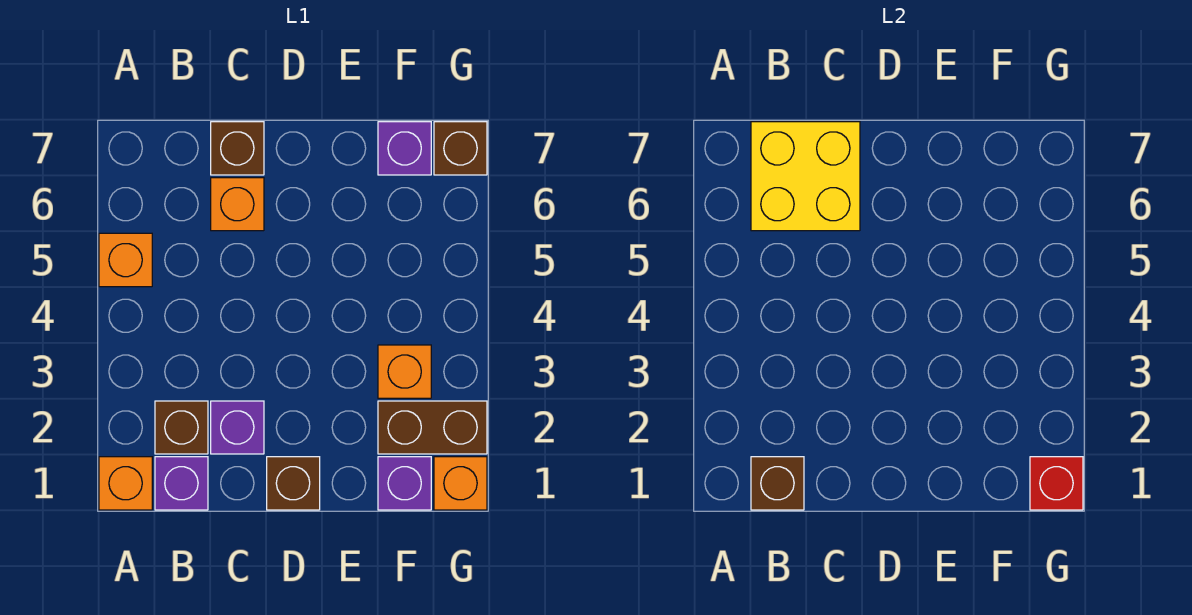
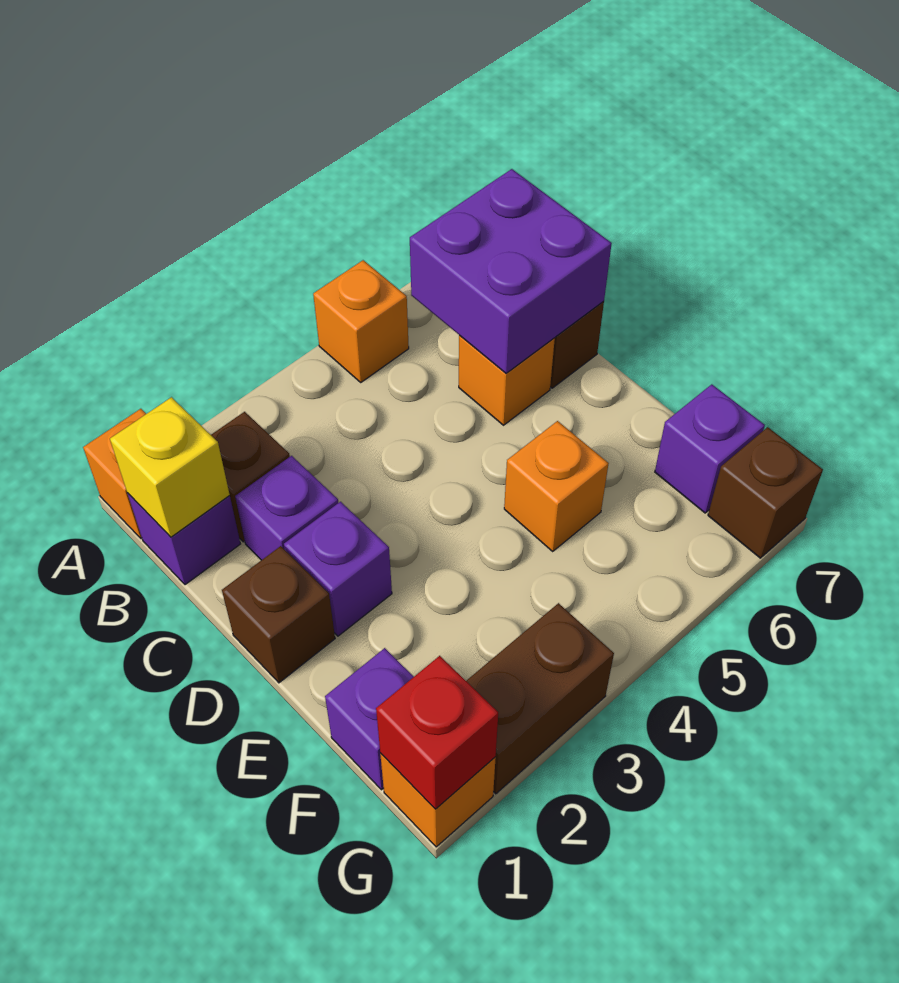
brown 1x1 brick [751,457,804,510] -> yellow 1x1 brick [110,397,230,537]
yellow 2x2 brick [751,122,860,231] -> purple 2x2 brick [410,169,612,373]
none -> purple 1x1 brick [284,502,392,636]
brown 1x2 brick [378,401,487,454] -> brown 1x2 brick turned to [467,603,614,794]
orange 1x1 brick [378,345,431,398] -> orange 1x1 brick moved to [504,421,609,551]

